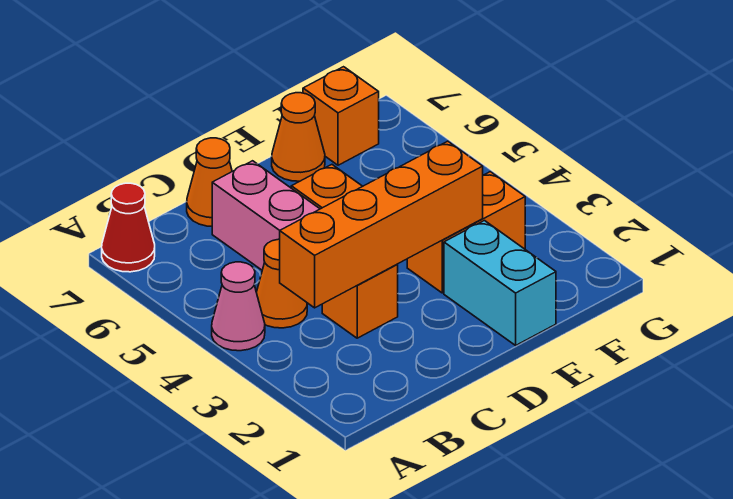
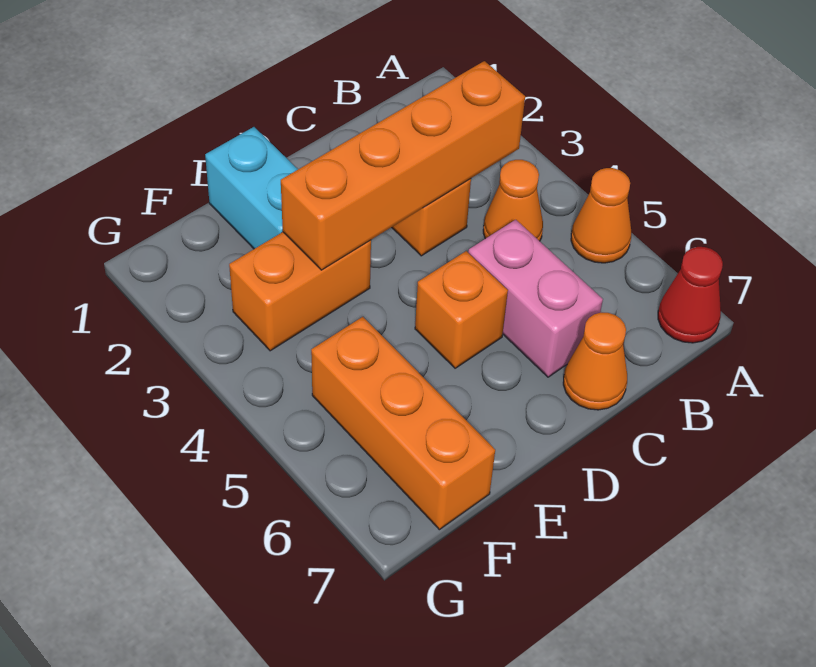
pink 1x1 cone [212,262,265,351] -> none
orange 1x1 cone [272,93,325,181] -> orange 1x1 cone moved to [571,168,631,263]
orange 1x1 brick [303,67,379,165] -> orange 1x3 brick [311,317,495,530]

